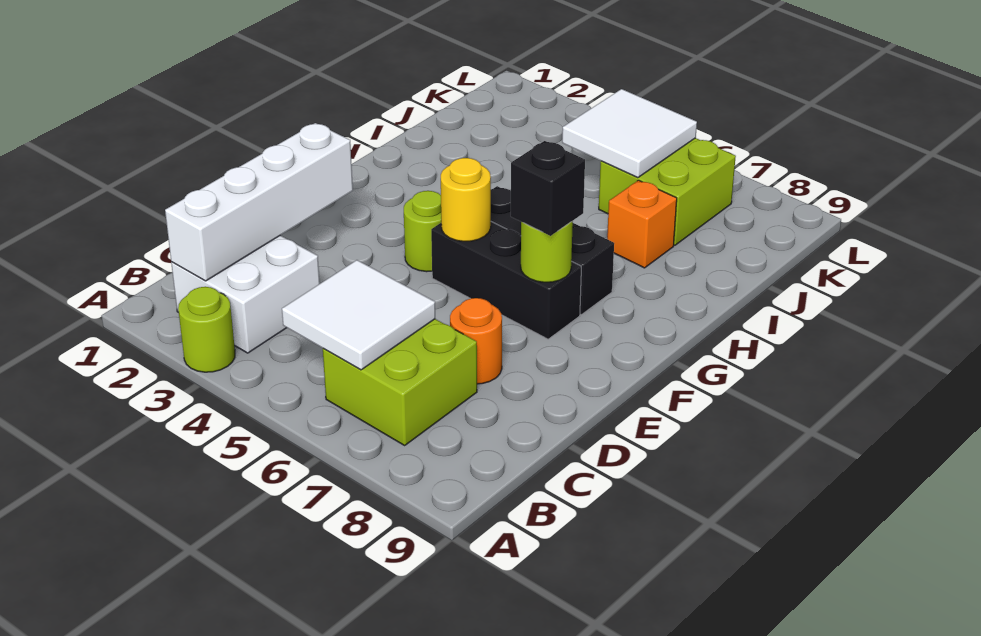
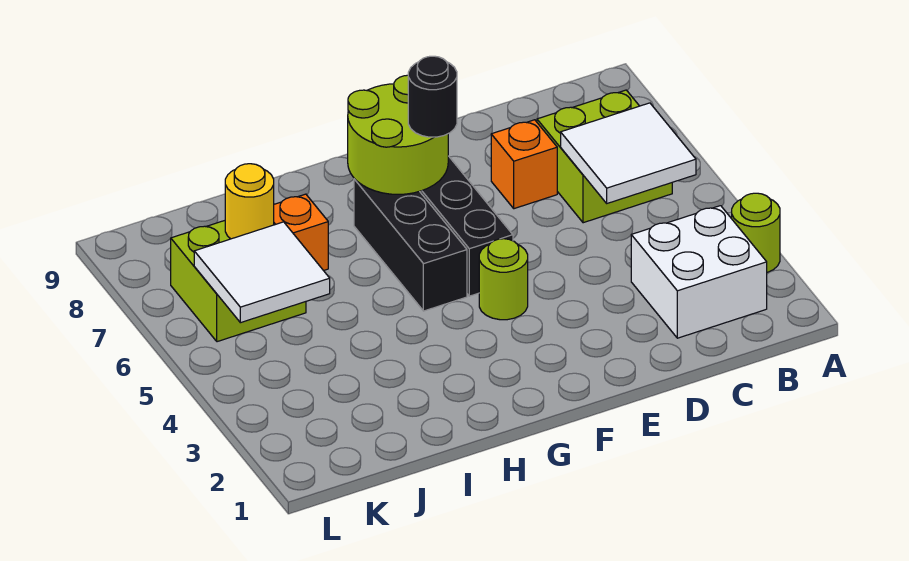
white 1x4 brick [165,123,353,281] -> none
orange 1x1 round brick [450,298,502,384] -> orange 1x1 brick [491,120,557,209]
yellow 1x1 round brick [441,158,491,241] -> yellow 1x1 round brick moved to [225,164,274,239]
lime 1x1 round brick [521,221,573,282] -> lime 2x2 round brick [348,75,448,194]
black 1x1 brick [511,141,585,236] -> black 1x1 round brick [408,56,457,137]

